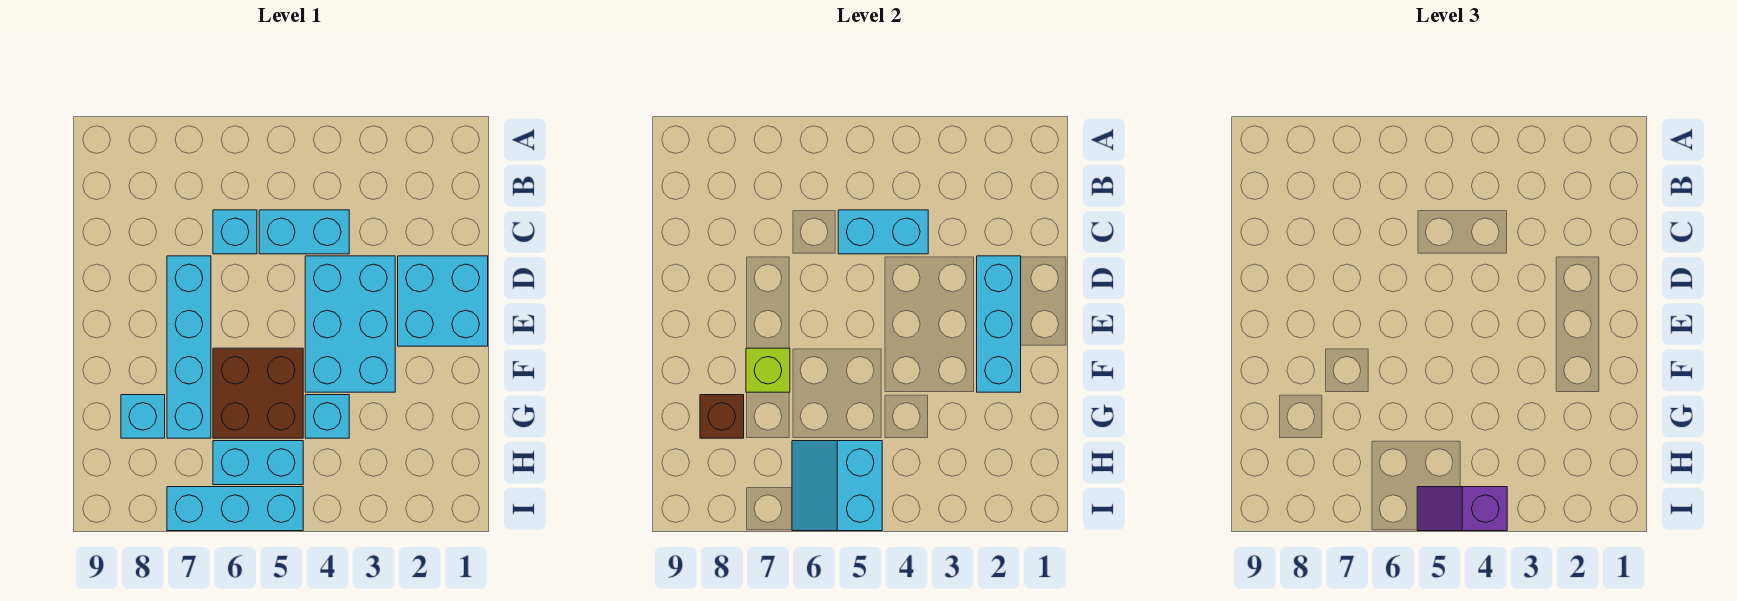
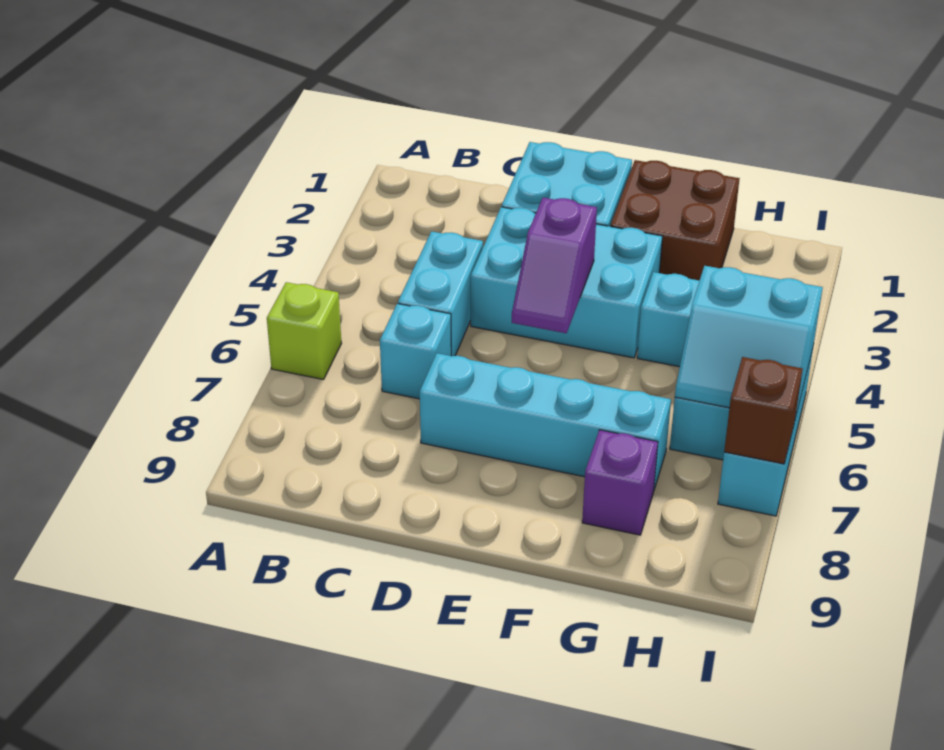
cyan 1x2 brick [838,210,928,254] -> none
cyan 1x3 brick [977,256,1021,392] -> none
brown 2x2 brick [213,348,303,438] -> brown 2x2 brick moved to [610,160,740,280]
lime 1x1 brick [746,348,790,392] -> lime 1x1 brick moved to [267,282,342,380]
cyan 1x1 brick [121,395,165,438] -> purple 1x1 brick [582,430,658,535]
brown 1x1 brick [700,395,744,438] -> brown 1x1 brick moved to [724,357,803,464]
purple 1x2 slope [1417,487,1507,531] -> purple 1x2 slope moved to [512,198,597,333]

